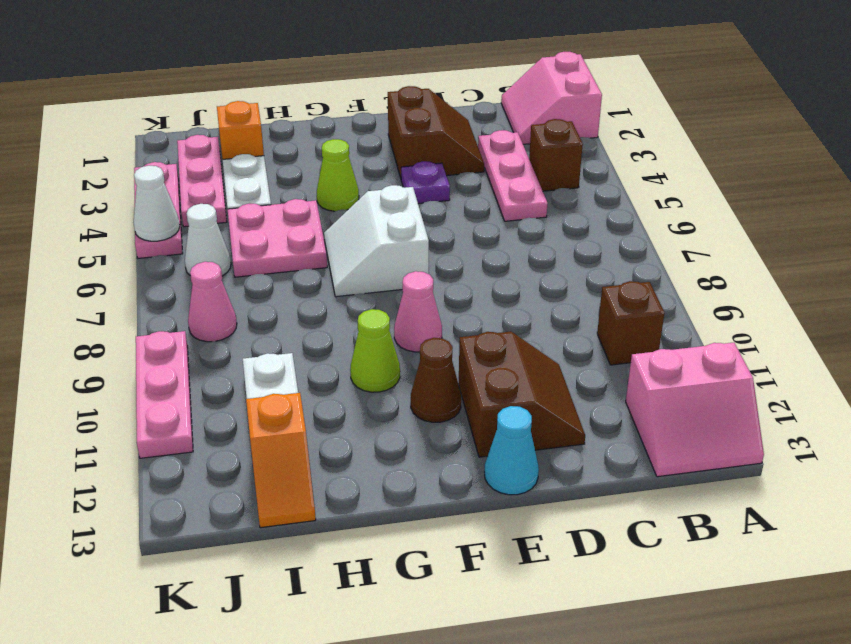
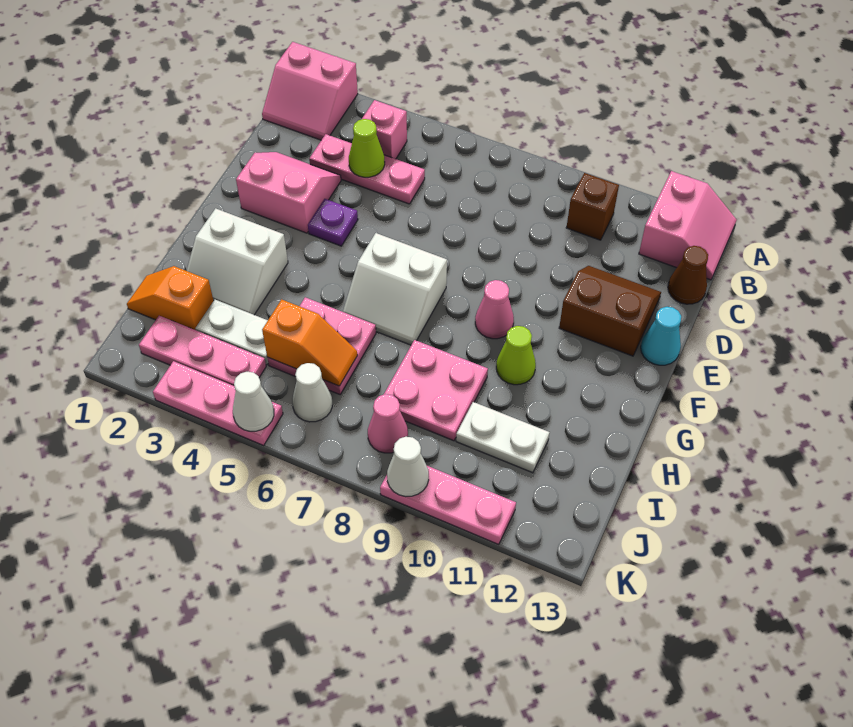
brown 1x1 brick [529,119,583,191] -> pink 1x1 brick [362,100,407,159]
brown 2x2 slope [388,86,484,178] -> pink 2x2 slope [236,152,341,233]
brown 1x1 cone [411,338,461,422] -> brown 1x1 cone moved to [668,246,708,304]
none -> white 2x2 slope [187,208,288,315]
lime 1x1 cone [317,139,359,211] -> lime 1x1 cone moved to [349,119,385,177]
none -> pink 2x2 plate [384,340,488,441]
orange 1x2 slope [246,393,316,528] -> orange 1x2 slope moved to [262,299,357,386]
none -> white 1x1 cone [387,437,429,496]

